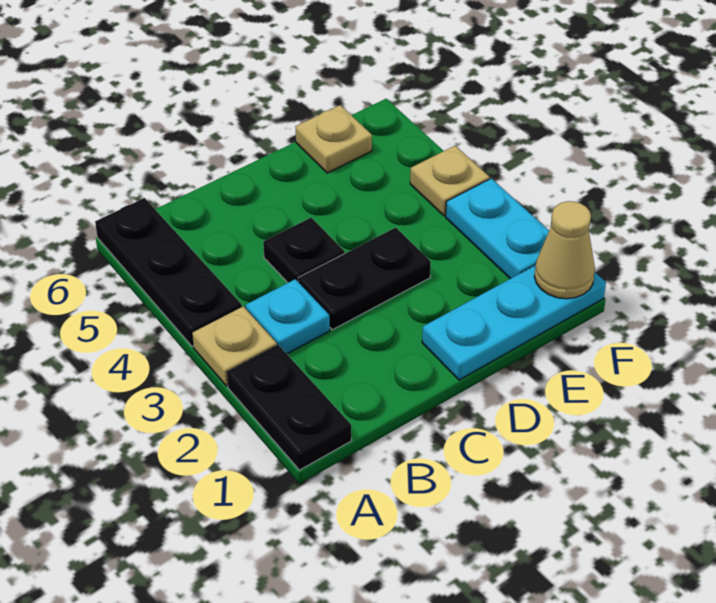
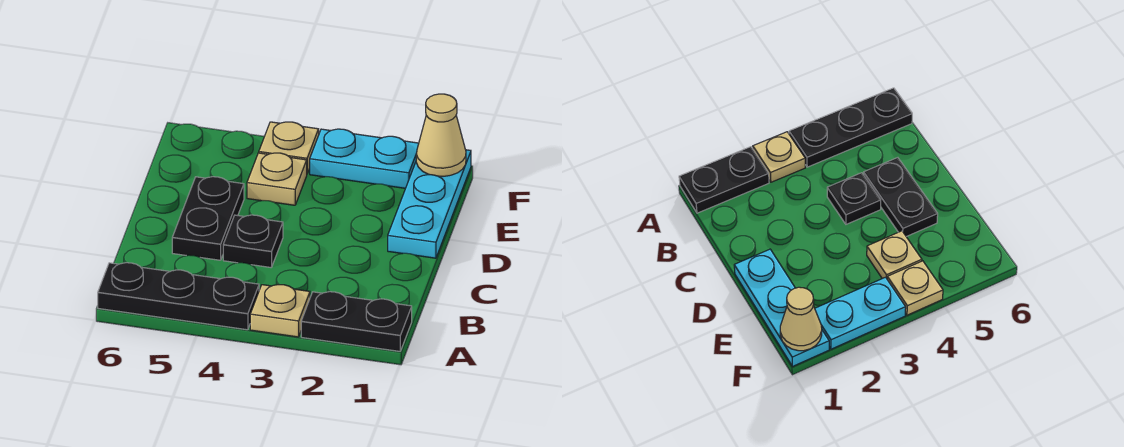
cyan 1x1 plate [246,279,330,354] -> none
black 1x2 plate [298,228,431,330] -> black 1x2 plate moved to [172,177,244,260]
tan 1x1 plate [295,105,372,173] -> tan 1x1 plate moved to [247,153,307,205]

